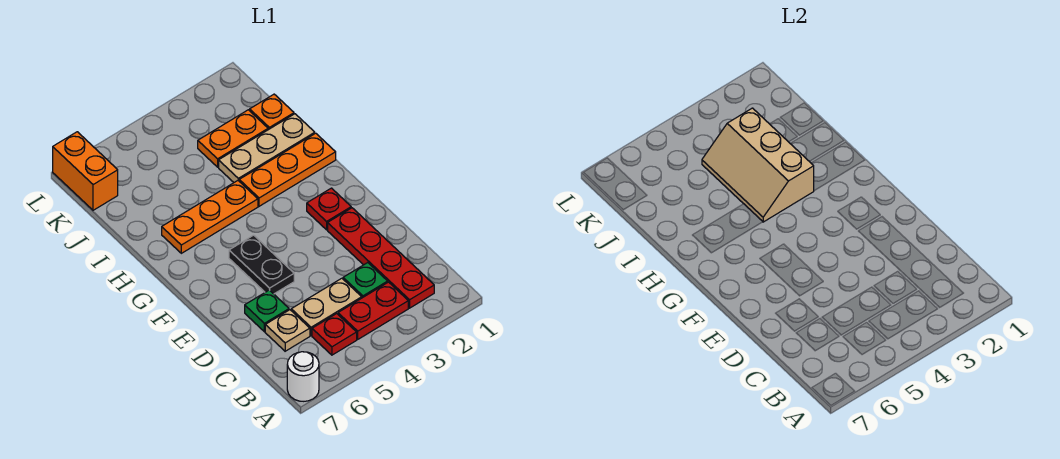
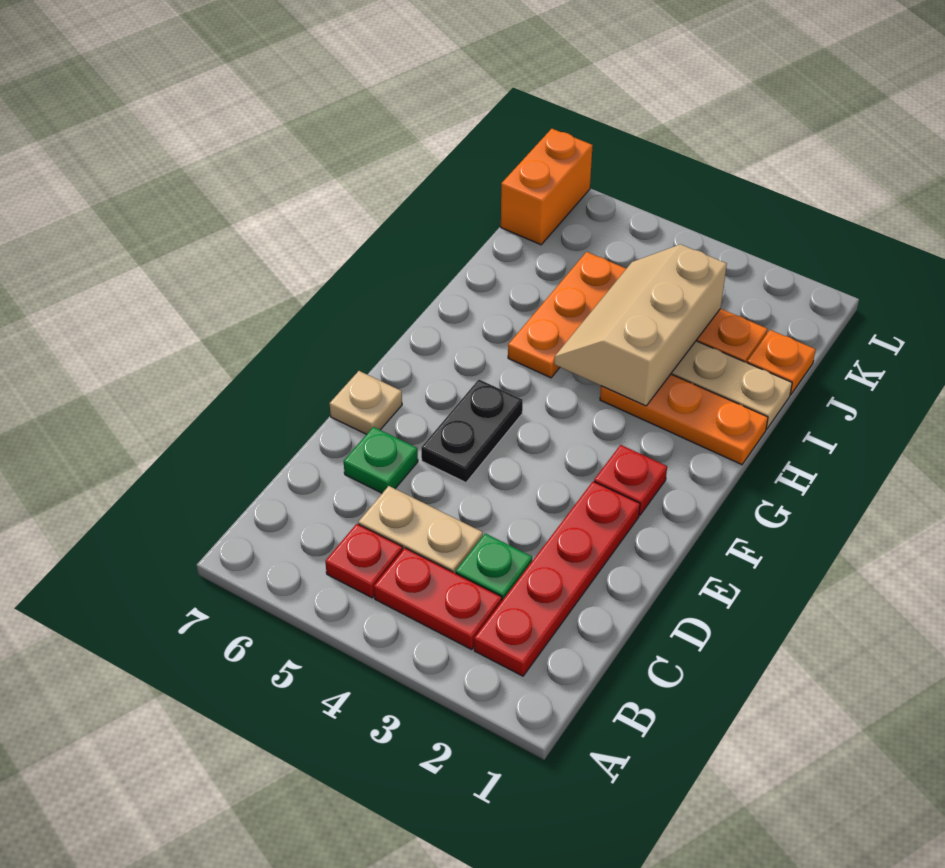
white 1x1 round brick [287,352,319,401] -> none
tan 1x1 plate [265,310,310,351] -> tan 1x1 plate moved to [330,371,402,434]
orange 1x3 plate [162,181,258,253] -> orange 1x3 plate turned to [508,252,626,378]

